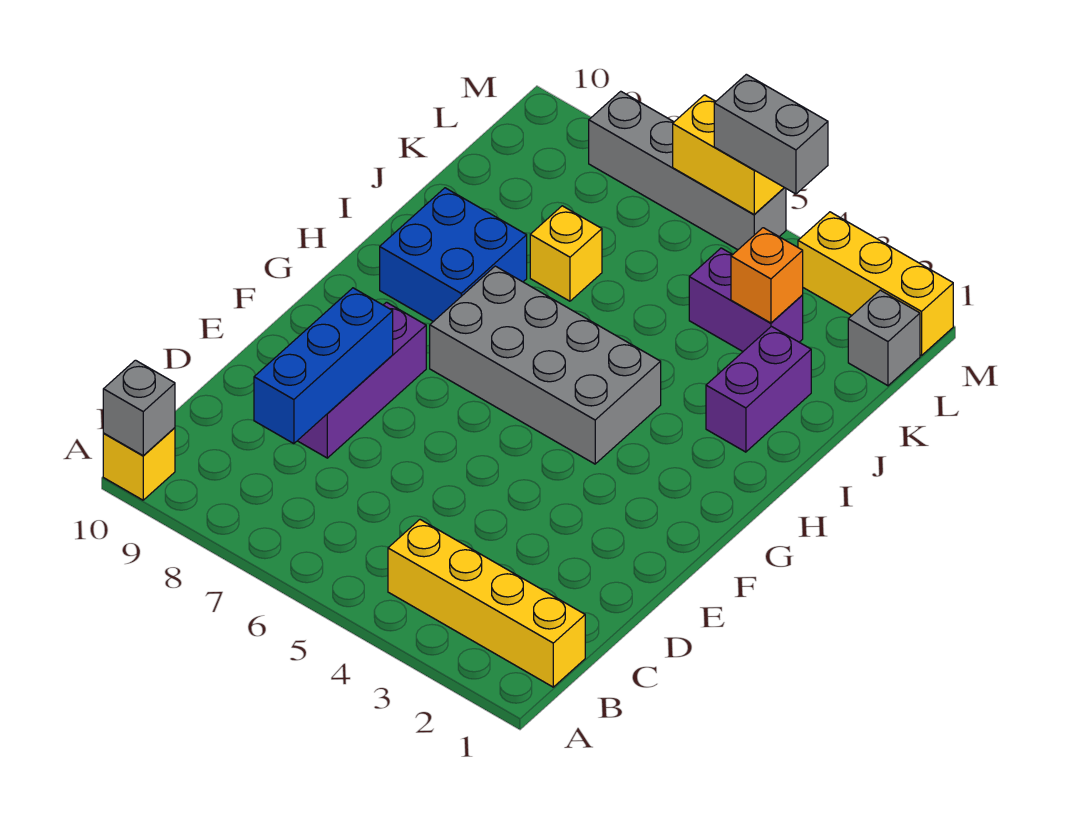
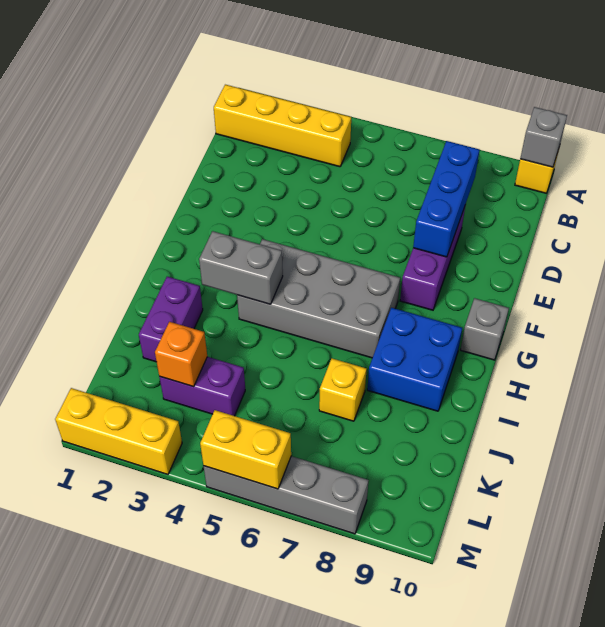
grey 1x1 brick [848,290,920,386] -> grey 1x1 brick moved to [461,298,509,360]
grey 1x2 brick [714,74,828,194] -> grey 1x2 brick moved to [199,231,283,304]

